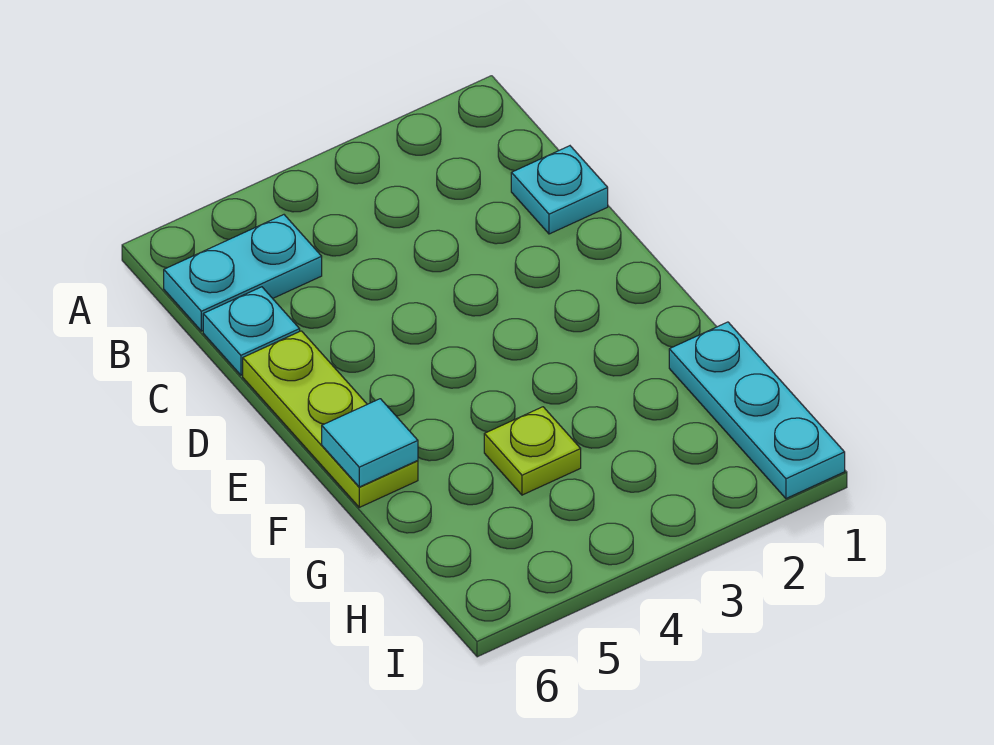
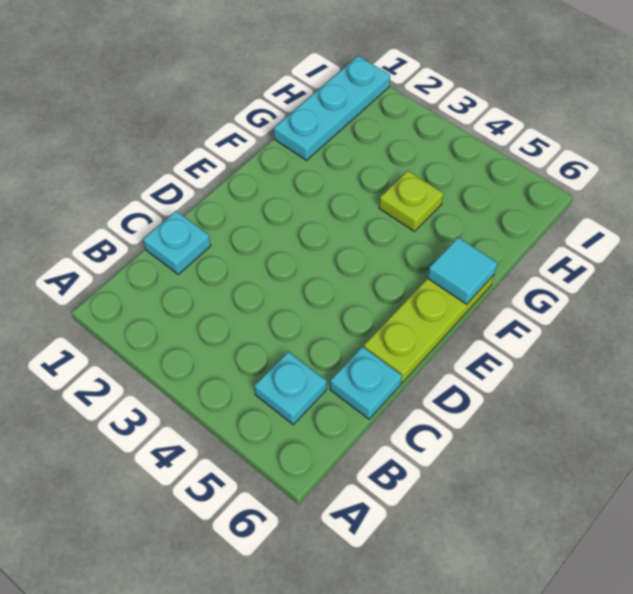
cyan 1x2 plate [164,215,322,331] -> cyan 1x1 plate [254,352,327,424]

